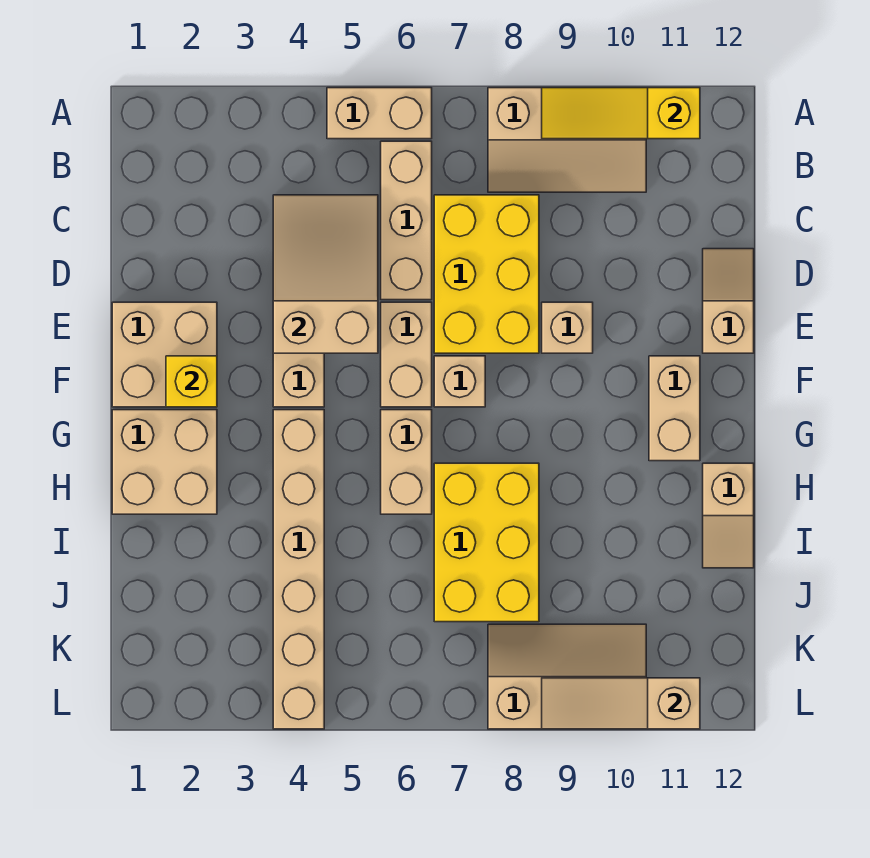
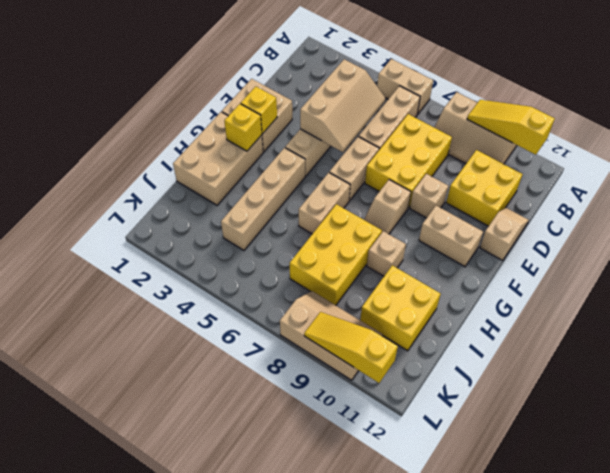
tan 2x3 slope [273,195,378,353] -> tan 2x3 slope turned to [300,59,385,152]
none -> yellow 2x2 brick [446,150,523,226]
tan 1x1 brick [434,356,485,407] -> tan 1x1 brick moved to [367,231,406,276]
tan 1x2 brick [649,356,700,461] -> tan 1x2 brick turned to [419,206,483,267]
tan 2x2 brick [112,410,217,514] -> tan 2x3 brick [173,112,263,205]
none -> yellow 1x1 brick [224,104,262,151]
tan 1x6 brick [273,410,324,729] -> tan 1x4 brick [221,148,305,250]
tan 1x2 slope [703,463,754,568] -> tan 1x2 slope moved to [364,180,411,234]
none -> yellow 2x2 brick [360,265,441,351]
tan 1x3 slope [542,678,700,729] -> yellow 1x3 slope [304,312,398,383]

